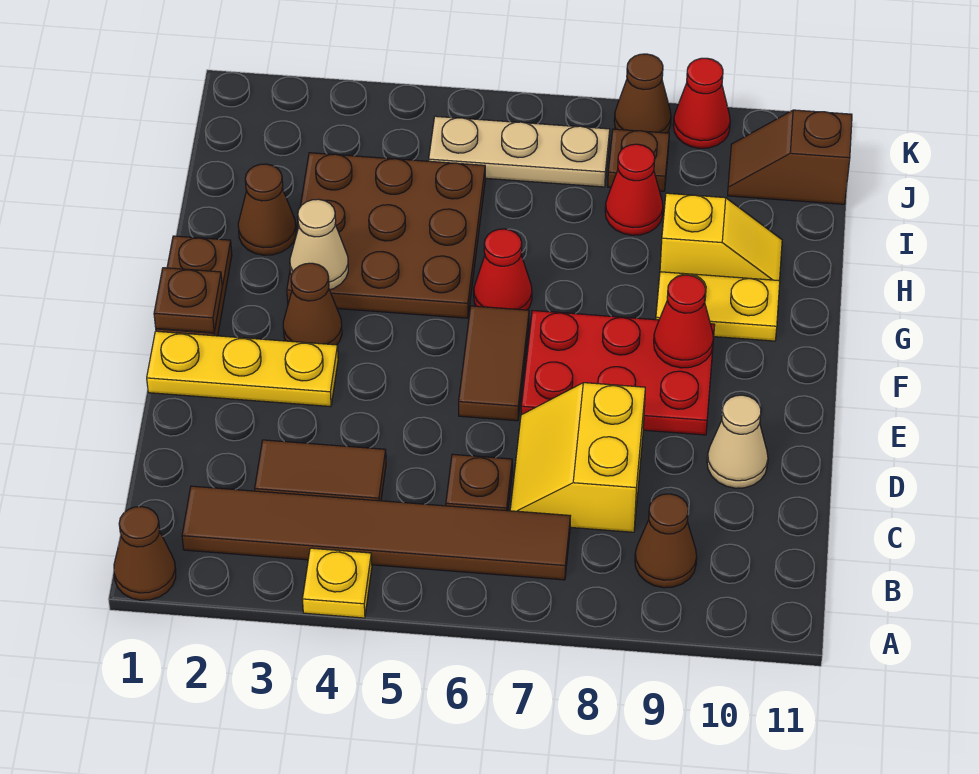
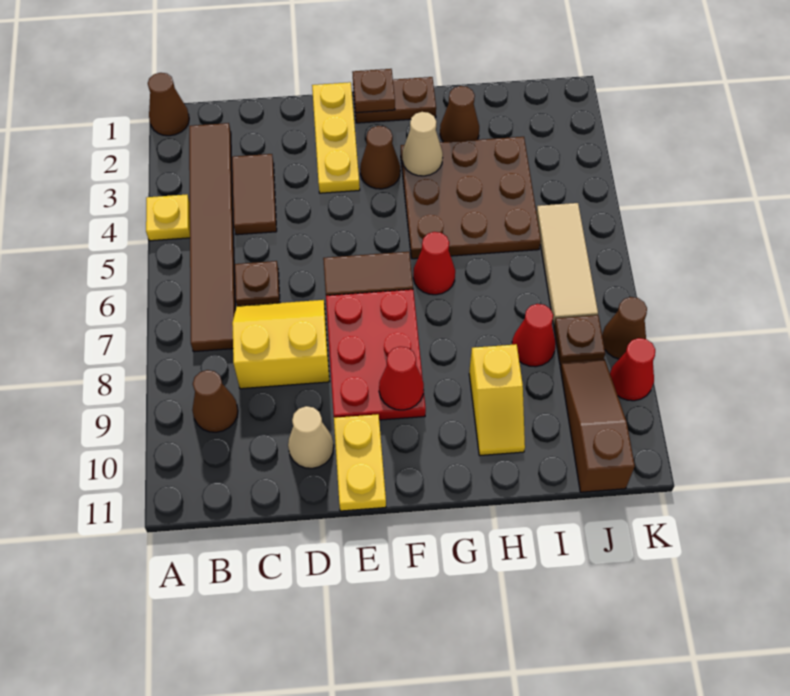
yellow 1x2 plate [656,272,780,341] -> yellow 1x2 plate moved to [334,414,386,511]
tan 1x3 plate [429,116,610,187] -> tan 1x3 tile [536,203,598,325]
brown 1x2 slope [728,110,852,204] -> brown 1x3 slope [560,359,635,492]

